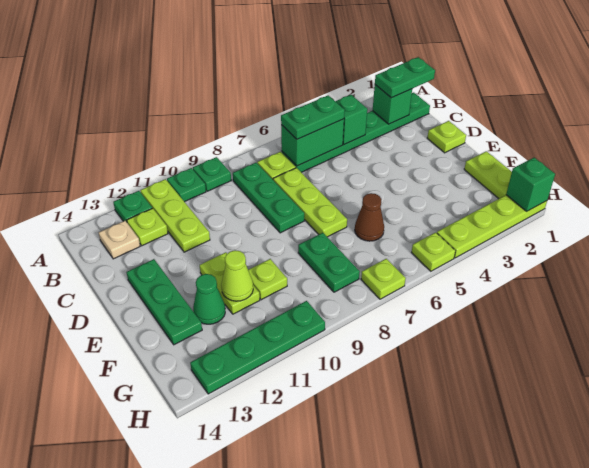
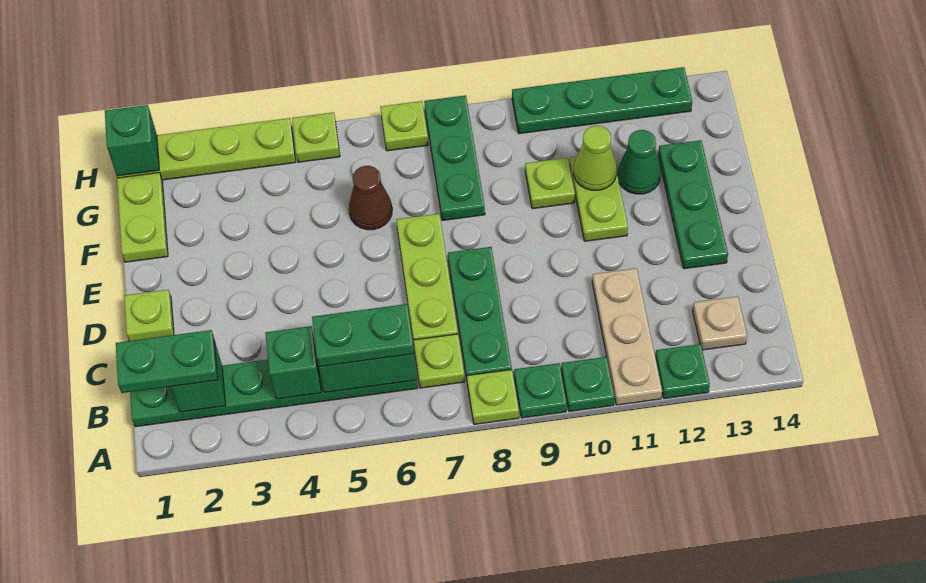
lime 1x3 plate [140,179,210,252] -> tan 1x3 plate [592,268,662,405]
lime 1x1 plate [127,208,168,246] -> lime 1x1 plate moved to [467,370,519,424]
green 1x2 plate [298,233,360,292] -> green 1x3 plate [424,95,485,220]

